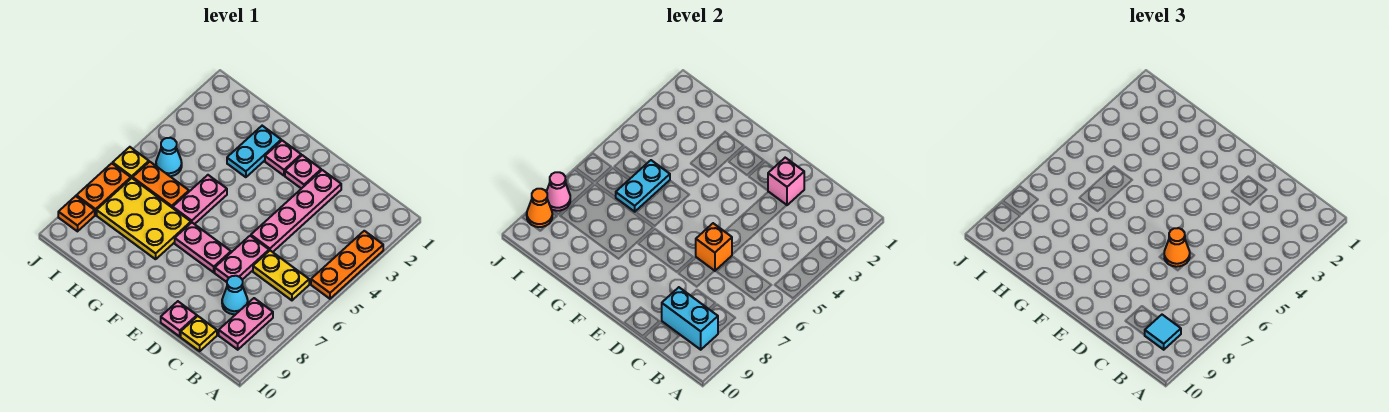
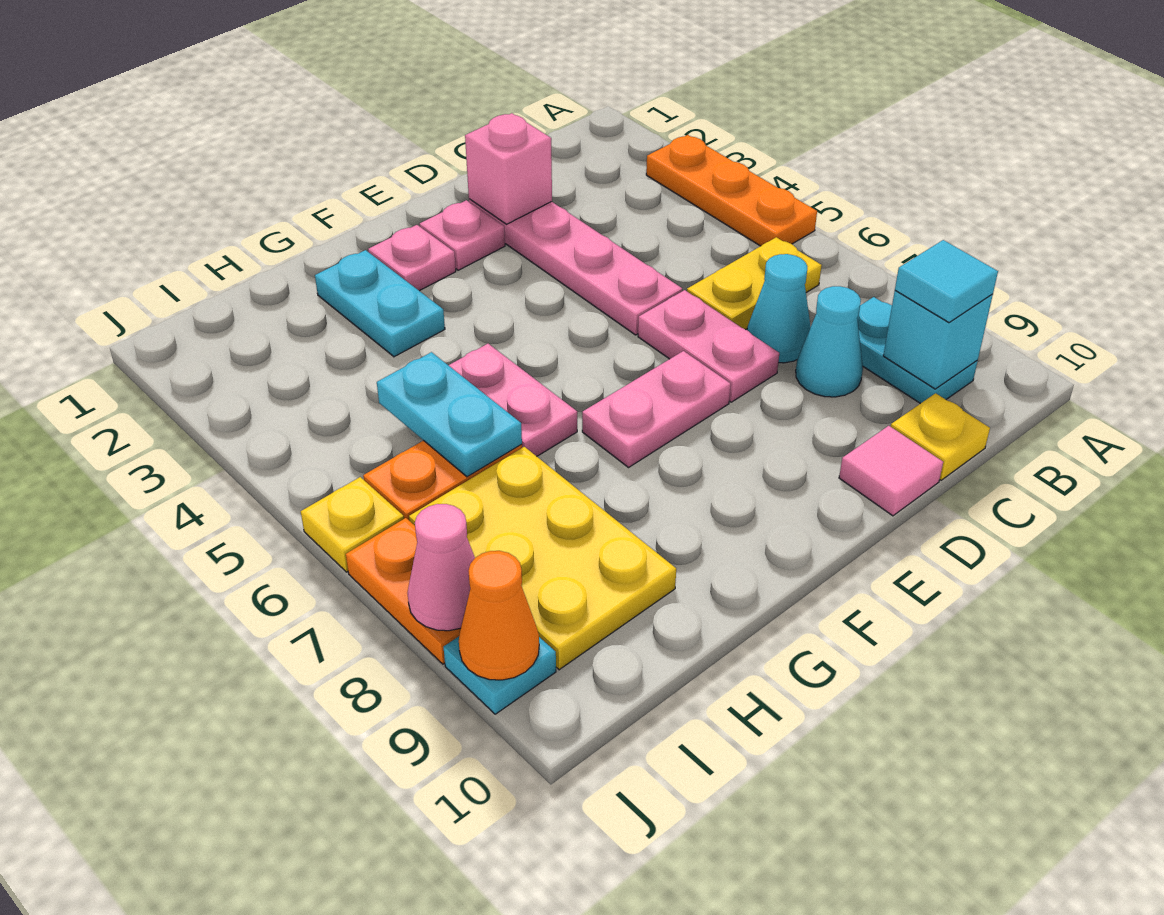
pink 1x2 plate [219,298,273,350] -> cyan 1x2 plate [857,297,978,404]
cyan 1x2 brick [662,287,718,350] -> cyan 1x1 brick [883,291,993,389]
orange 1x1 brick [696,223,732,271] -> none
orange 1x1 cone [1164,228,1190,267] -> none
pink 1x1 plate [161,301,197,336] -> pink 1x1 tile [839,426,943,516]
yellow 2x3 plate [97,178,191,259] -> yellow 2x3 plate turned to [409,447,676,670]
cyan 1x1 cone [156,138,182,176] -> cyan 1x1 cone moved to [747,254,811,363]
orange 1x1 plate [58,196,95,231] -> cyan 1x1 plate [444,637,556,714]

